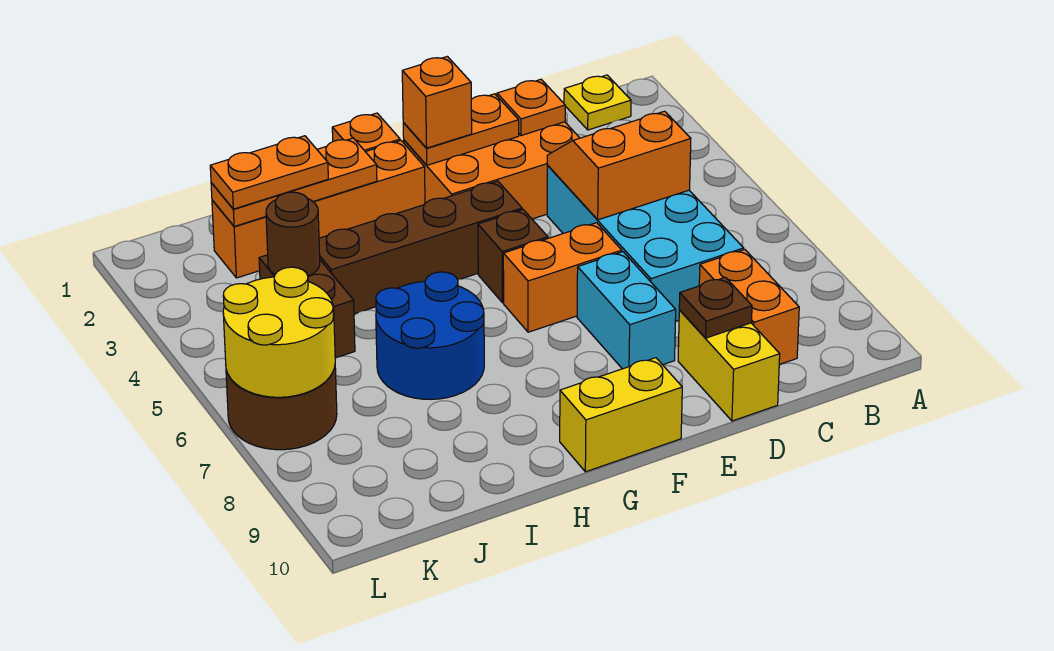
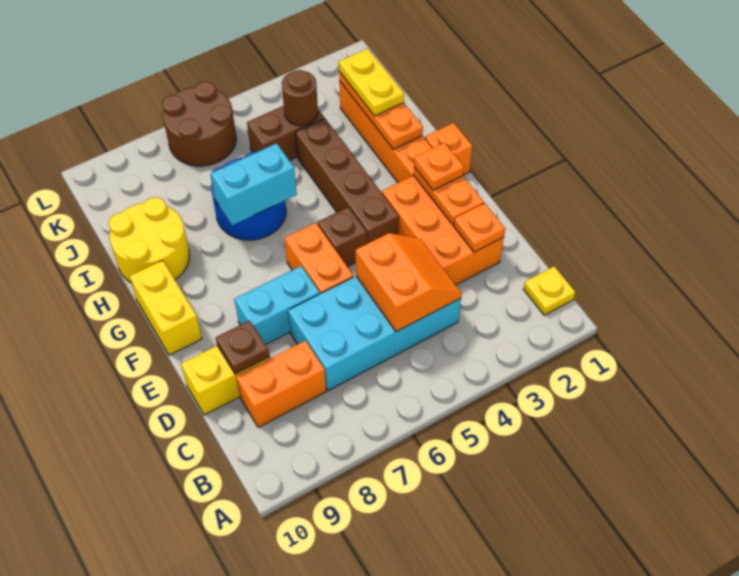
orange 1x1 brick [402,56,472,148] -> orange 1x1 plate [414,143,464,190]
none -> cyan 1x2 brick [211,143,297,225]
orange 1x2 plate [210,136,328,209] -> yellow 1x2 plate [339,49,404,116]
yellow 2x2 round brick [223,267,335,397] -> yellow 2x2 round brick moved to [109,197,190,282]

